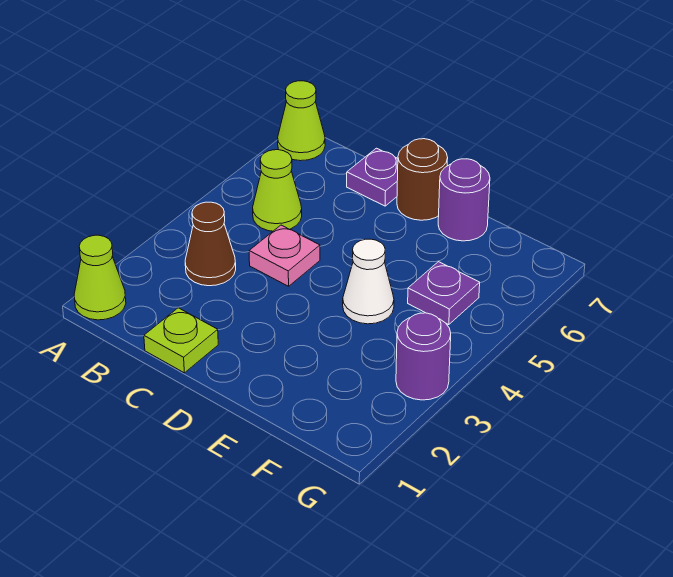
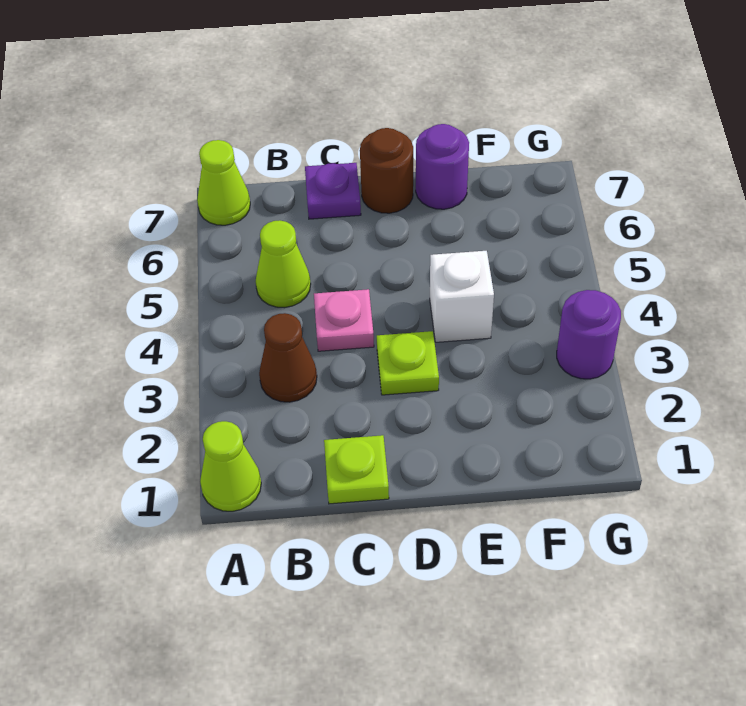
none -> lime 1x1 plate [377,331,439,395]
white 1x1 cone [343,239,394,324] -> white 1x1 brick [430,251,494,342]
purple 1x1 plate [408,262,480,325] -> none

